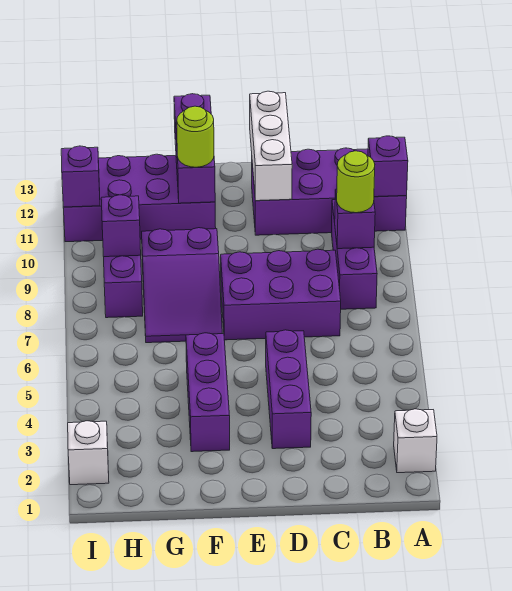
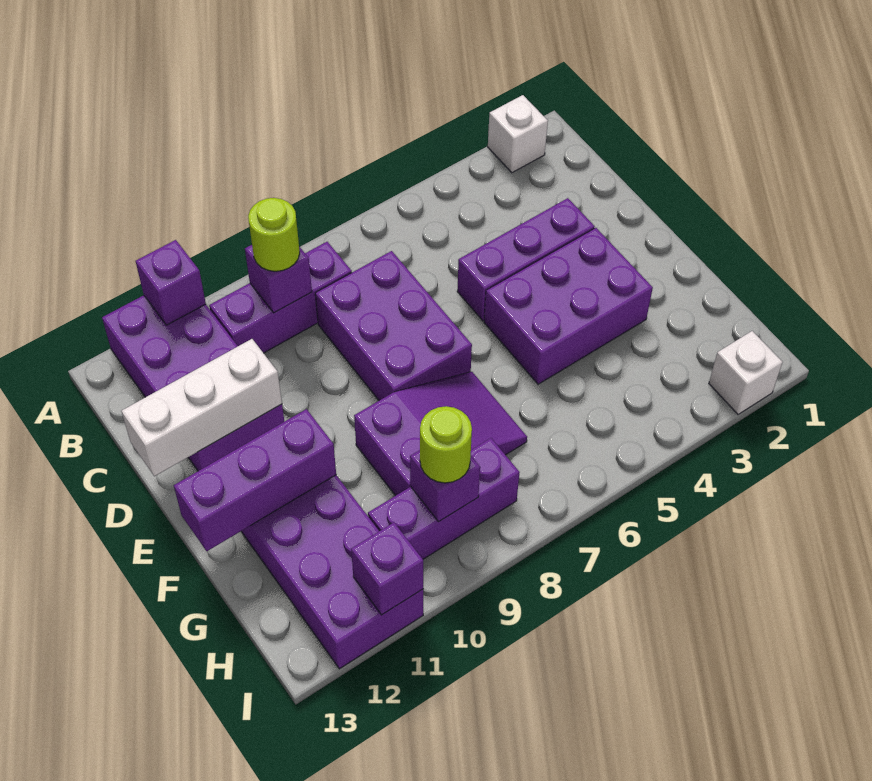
purple 1x3 brick [186,333,230,452] -> purple 2x3 brick [484,228,653,384]
lime 1x1 round brick [177,106,214,167] -> lime 1x1 round brick moved to [420,406,472,483]

